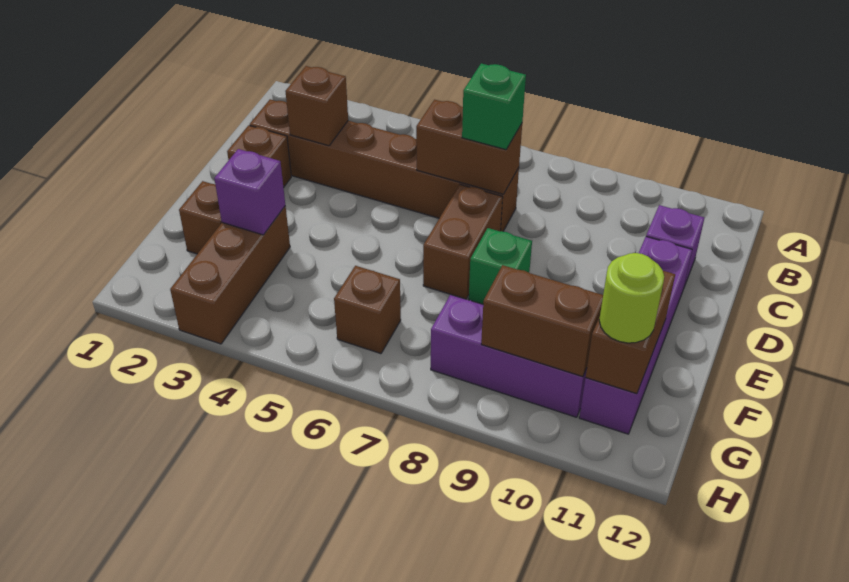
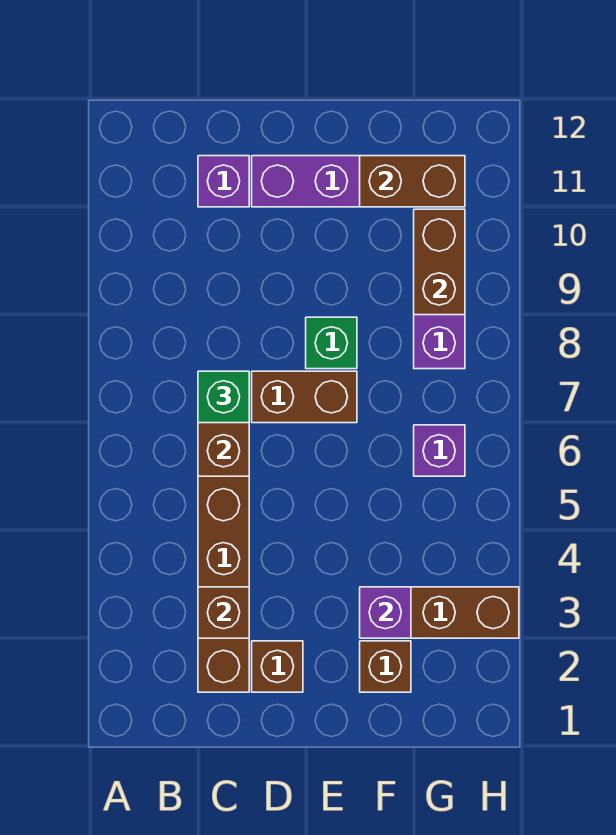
brown 1x1 brick [334,266,401,354] -> purple 1x1 brick [414,425,465,476]
lime 1x1 round brick [599,253,664,343] -> none

